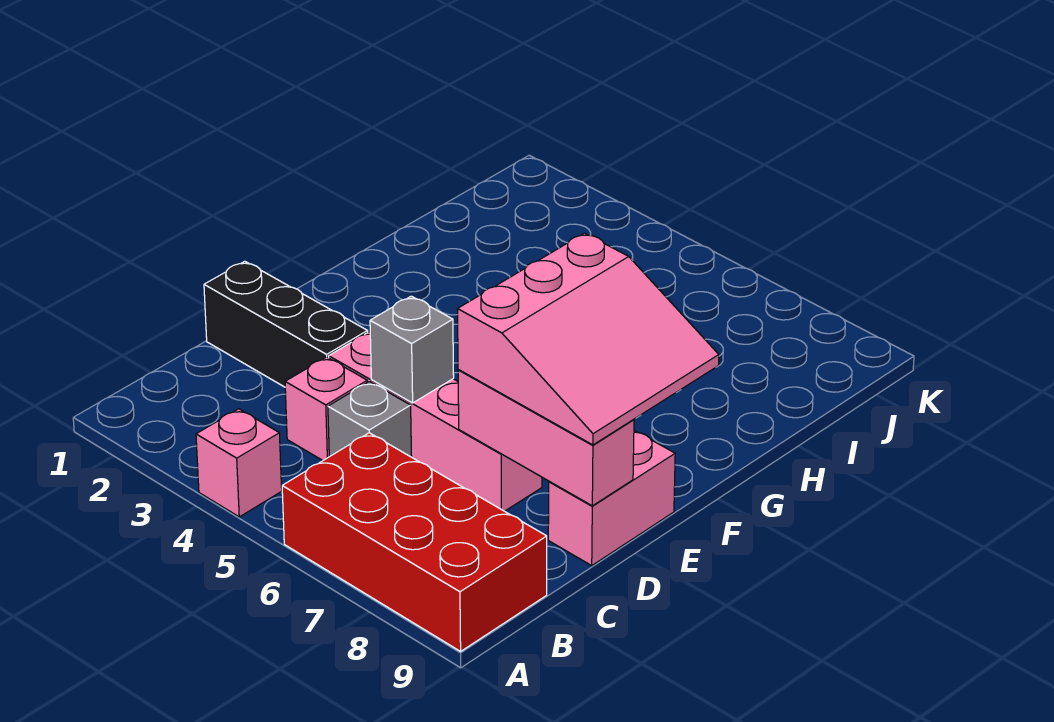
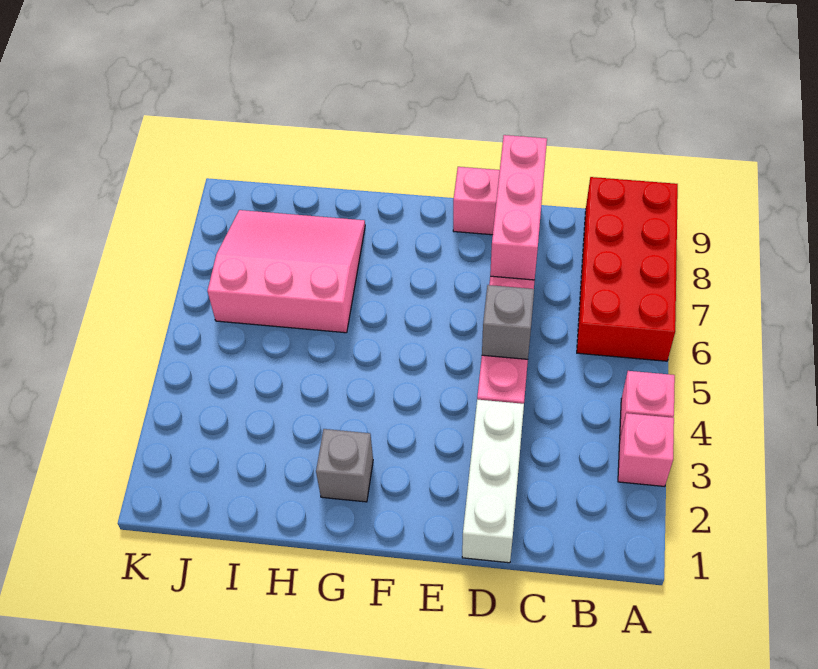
pink 1x1 brick [285,357,367,460] -> pink 1x1 brick moved to [618,413,674,487]
grey 1x1 brick [328,382,412,457] -> grey 1x1 brick moved to [316,429,373,502]
black 1x3 brick [204,261,368,387] -> white 1x3 brick [462,400,524,563]
pink 3x3 slope [458,233,719,445] -> pink 3x3 slope moved to [207,210,365,333]

